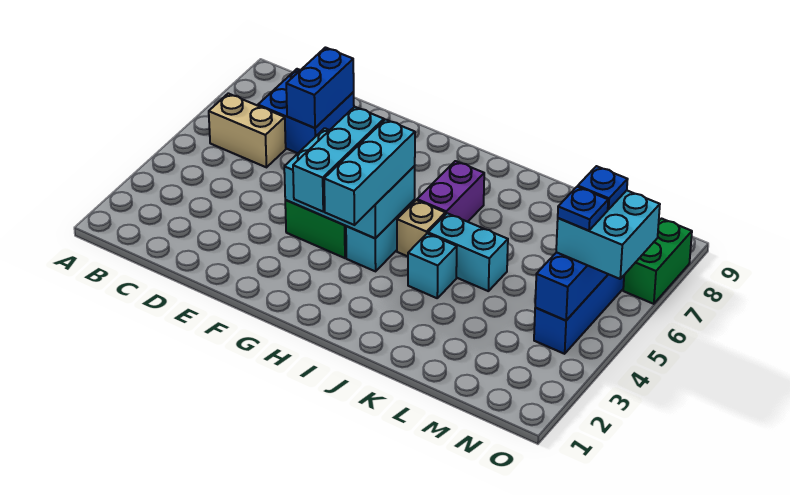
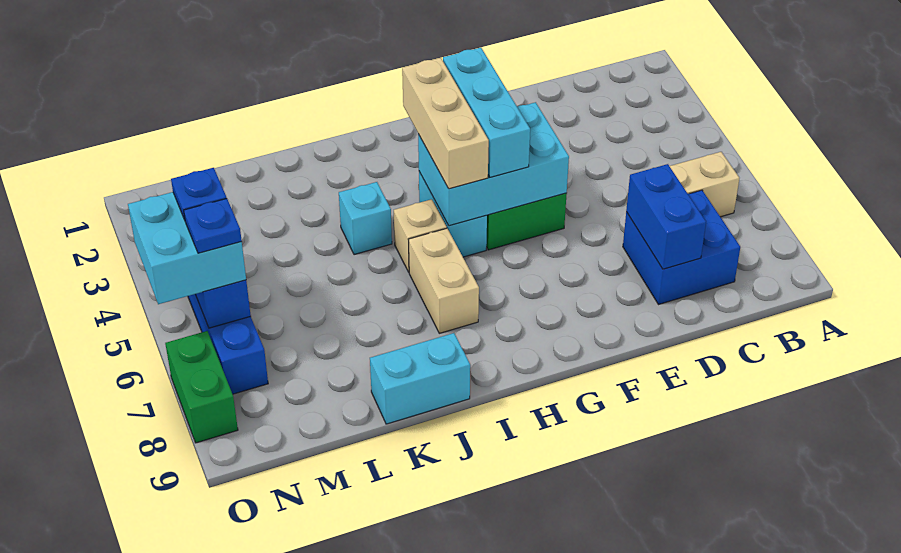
cyan 1x3 brick [324,120,415,225] -> tan 1x3 brick [402,58,489,189]
purple 1x2 brick [417,161,484,222] -> tan 1x2 brick [409,228,479,333]
cyan 1x2 brick [428,213,508,291] -> cyan 1x2 brick moved to [370,333,470,424]

